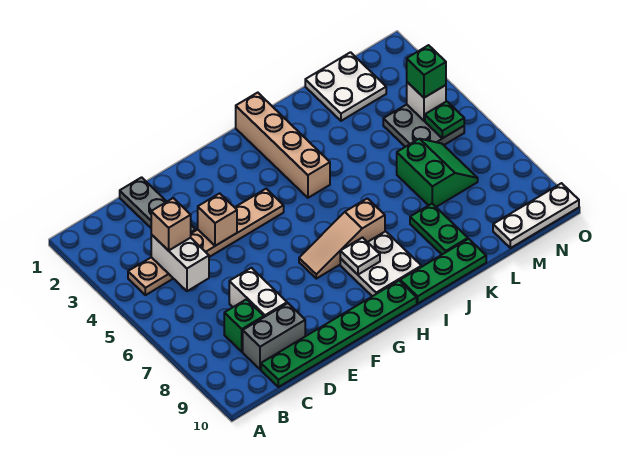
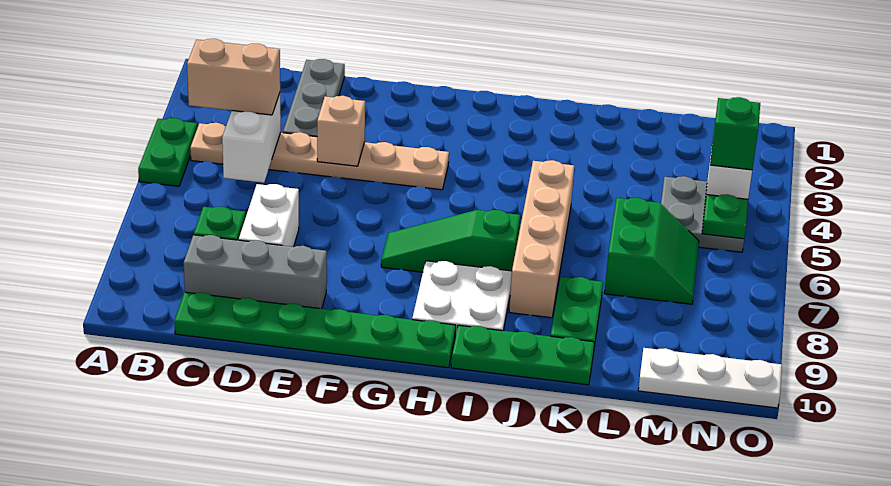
none -> green 1x2 plate [138,118,197,186]
tan 1x1 brick [151,198,191,251] -> tan 1x2 brick [187,39,280,115]
grey 1x2 brick [243,303,305,369] -> grey 1x3 brick [184,235,327,309]
tan 1x3 slope [299,198,385,279] -> green 1x3 slope [381,210,520,272]
white 1x1 plate [340,238,380,275] -> none
tan 1x4 brick [236,93,330,198] -> tan 1x4 brick moved to [509,160,574,318]
white 2x2 plate [305,52,386,121] -> none

